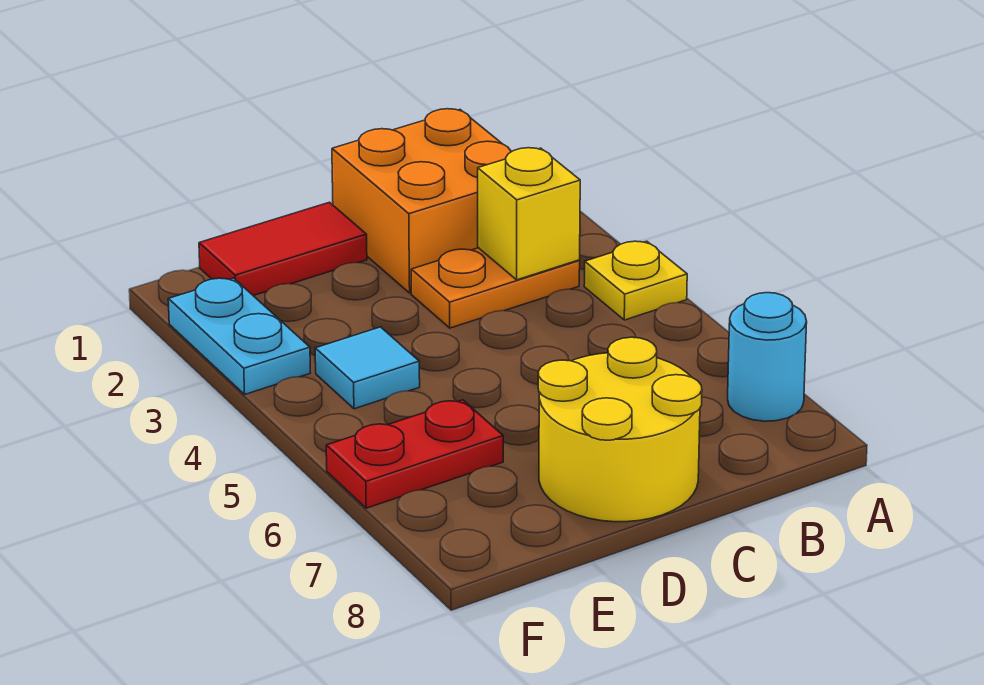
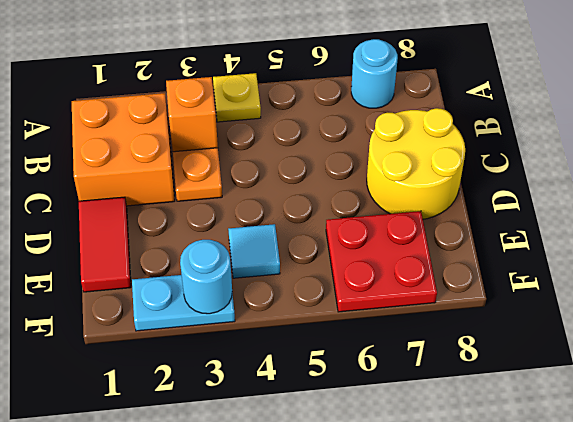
yellow 1x1 brick [478,148,580,280] -> orange 1x1 brick [166,77,218,152]
red 1x2 plate [326,400,503,508] -> red 2x2 plate [326,211,437,312]
none -> cyan 1x1 round brick [180,240,232,314]

